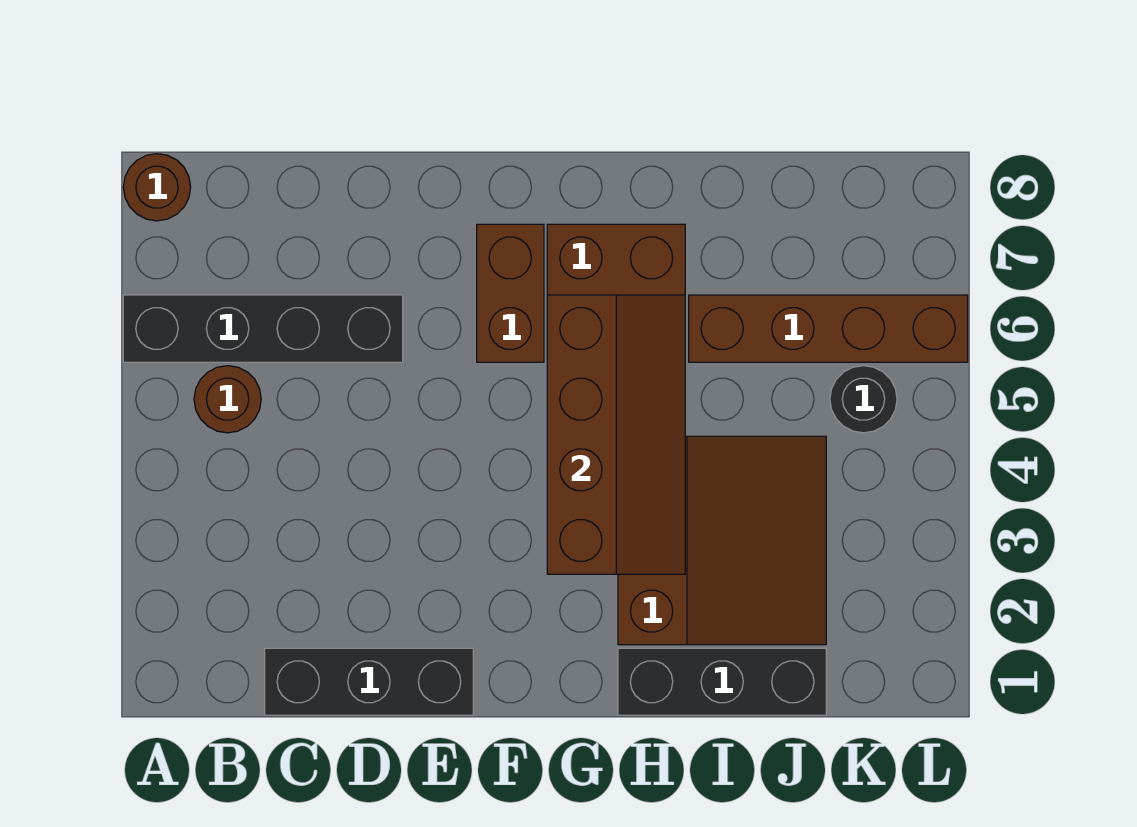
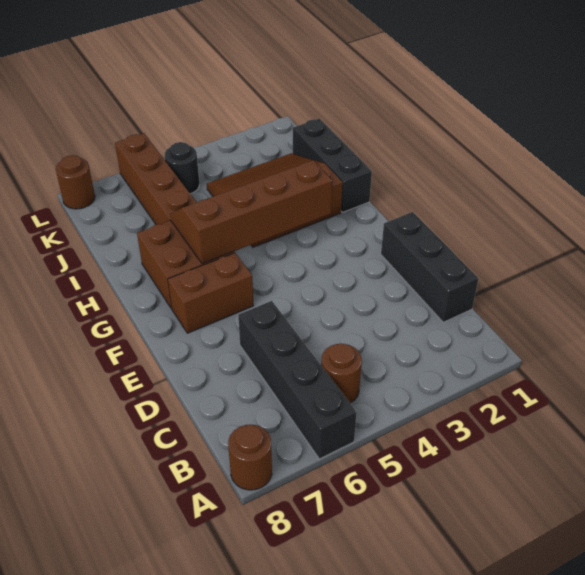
none -> brown 1x1 round brick [56,155,95,209]

